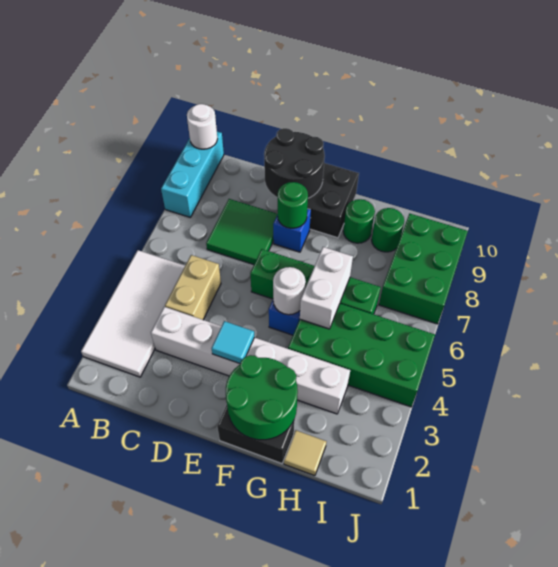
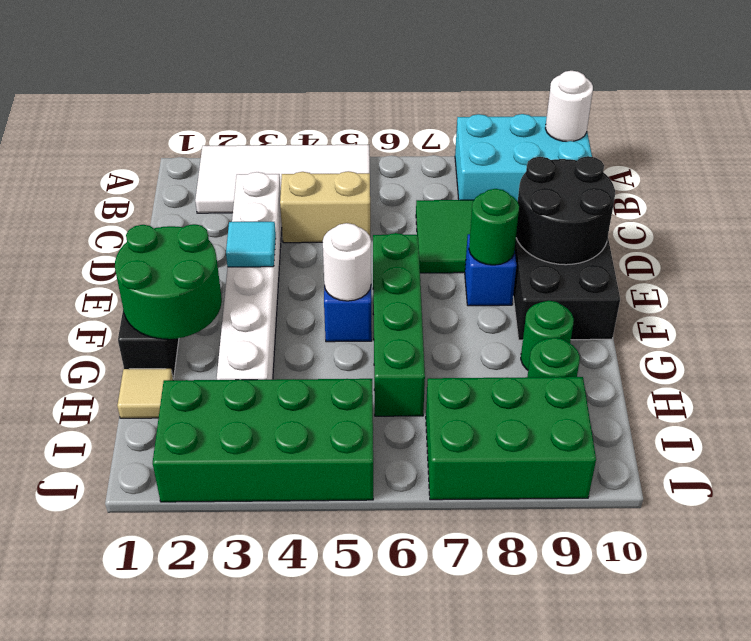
cyan 1x3 brick [161,132,224,217] -> cyan 2x3 brick [455,114,592,201]
green 2x4 brick [288,304,435,407] -> green 2x4 brick turned to [153,379,373,502]
white 1x2 brick [300,247,353,329] -> none

